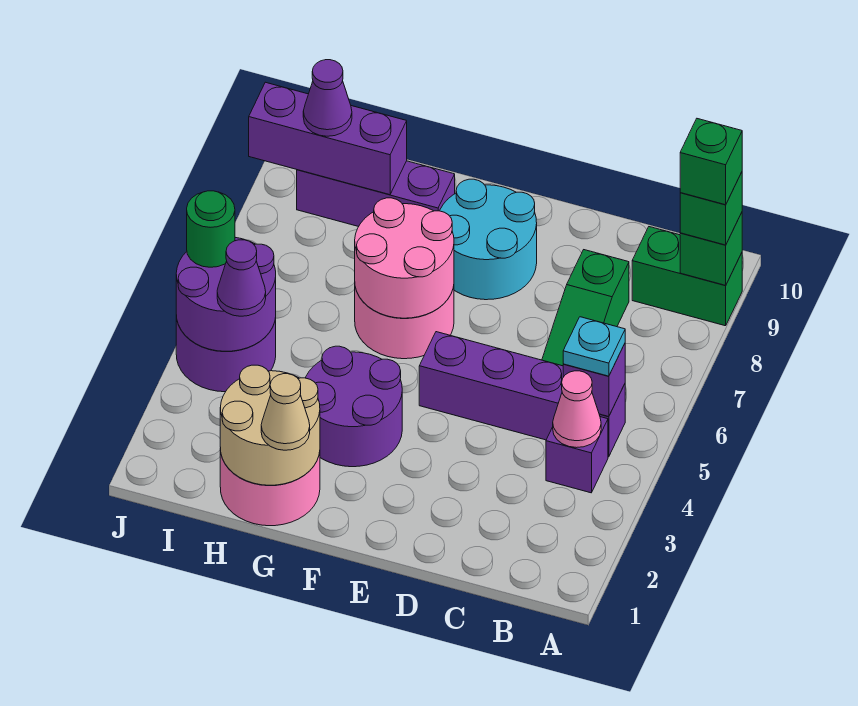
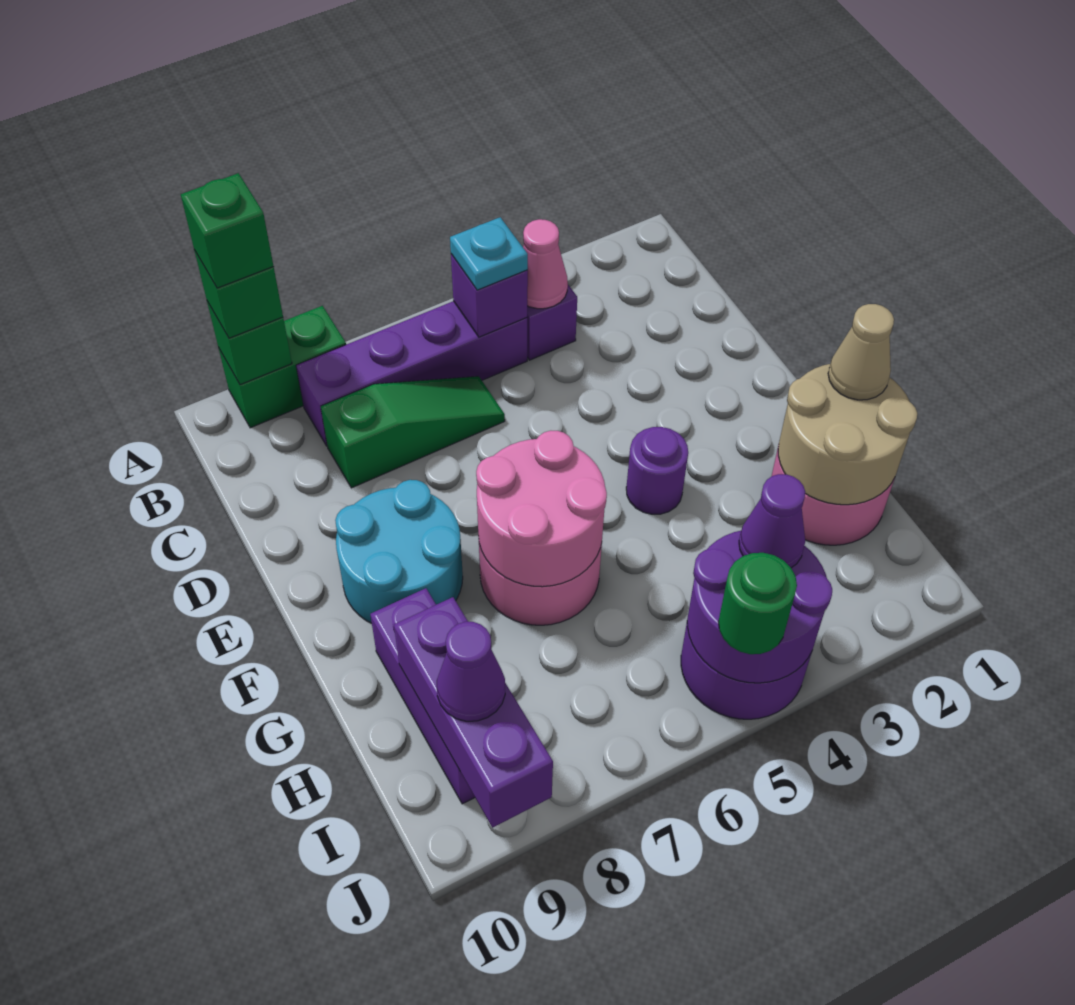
green 1x2 brick [632,227,742,326] -> green 1x2 brick turned to [219,306,346,428]
purple 1x4 brick [419,332,625,457] -> purple 1x4 brick turned to [296,301,527,446]
purple 2x2 round brick [306,346,402,467] -> purple 1x1 round brick [626,427,688,514]

